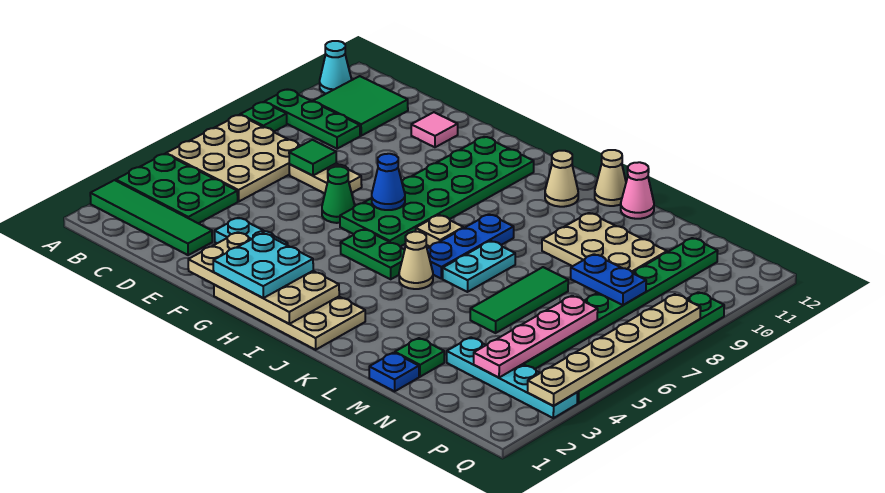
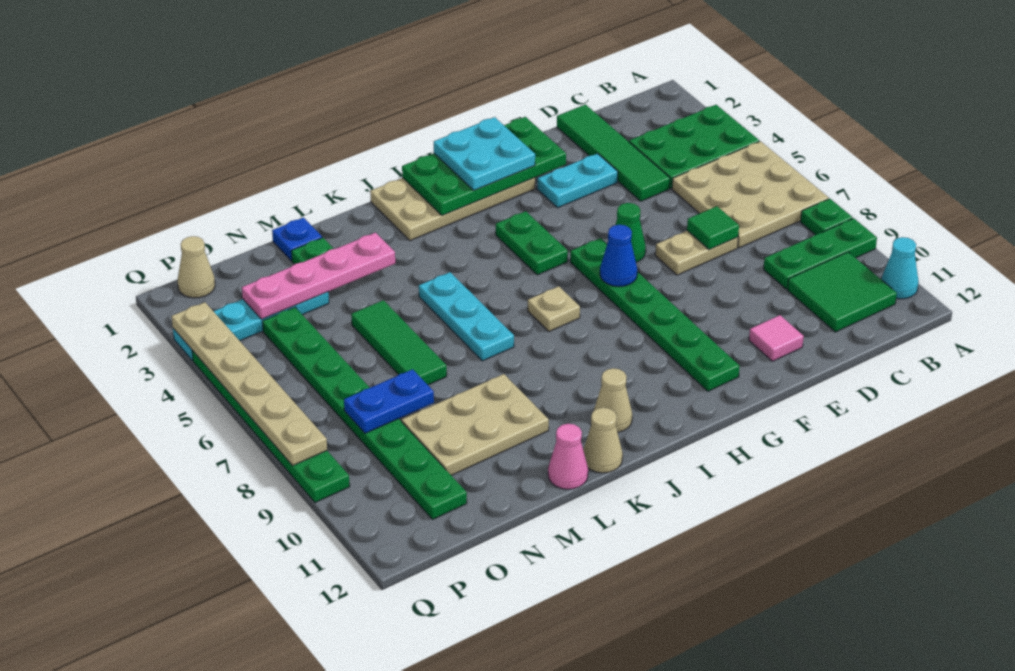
green 1x4 tile [90,180,212,255] -> green 1x4 tile turned to [557,105,670,201]
tan 2x4 plate [188,232,339,324] -> green 2x4 plate [402,117,566,215]
green 2x6 plate [340,137,534,247] -> green 1x6 plate [570,238,739,391]
green 1x2 plate [340,229,405,279] -> green 1x2 plate turned to [496,211,568,275]
tan 1x1 cone [399,232,433,289] -> tan 1x1 cone moved to [178,236,215,298]
blue 1x3 plate [427,214,514,279] -> none
cyan 1x2 plate [443,241,515,292] -> cyan 1x3 plate [419,272,514,361]
pink 1x4 plate [474,296,598,378] -> pink 1x4 plate turned to [242,233,395,319]

